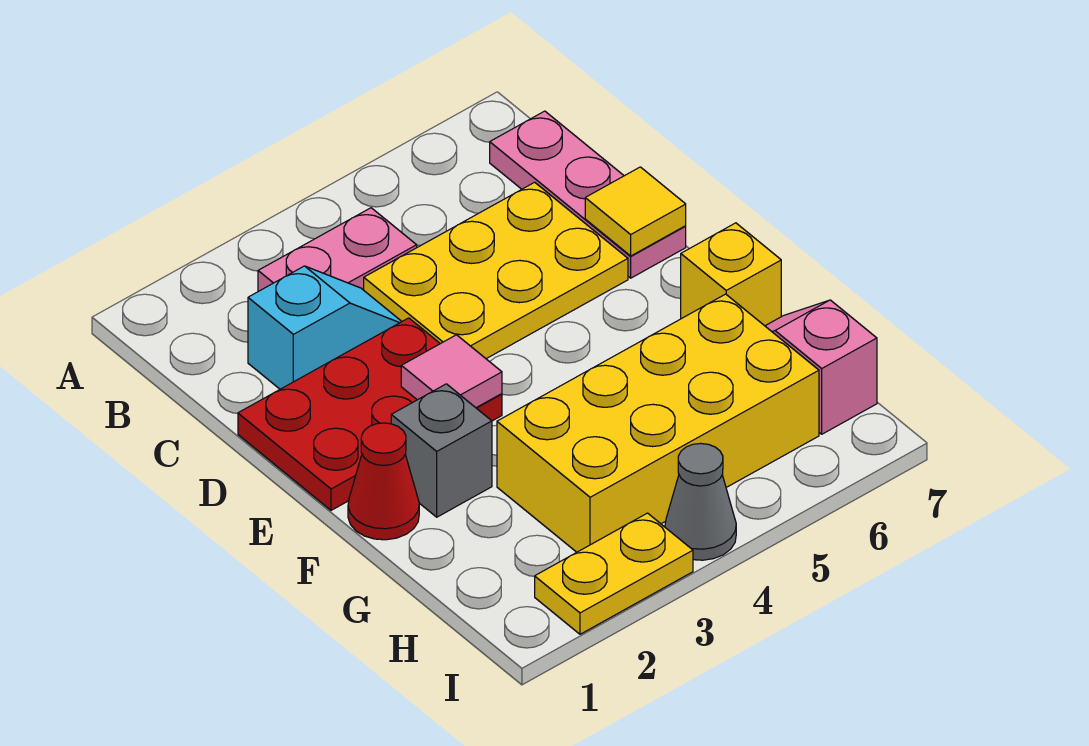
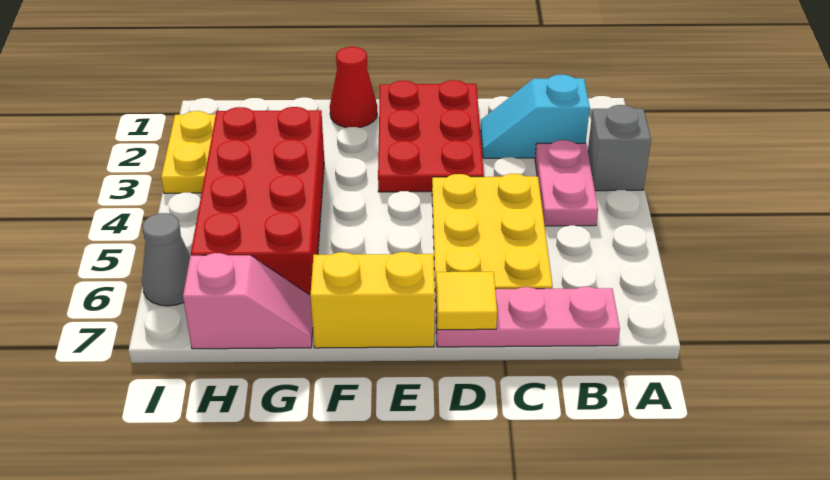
cyan 1x2 slope [248,266,402,389] -> cyan 1x2 slope turned to [481,75,590,158]
pink 1x1 tile [401,335,502,408] -> none
grey 1x1 brick [391,384,492,517] -> grey 1x1 brick moved to [588,105,651,191]
yellow 1x1 brick [681,223,781,326] -> yellow 1x2 brick [310,252,435,348]
yellow 2x4 brick [497,294,819,552] -> red 2x4 brick [191,107,324,295]
grey 1x1 cone [665,443,736,560] -> grey 1x1 cone moved to [142,213,190,306]

